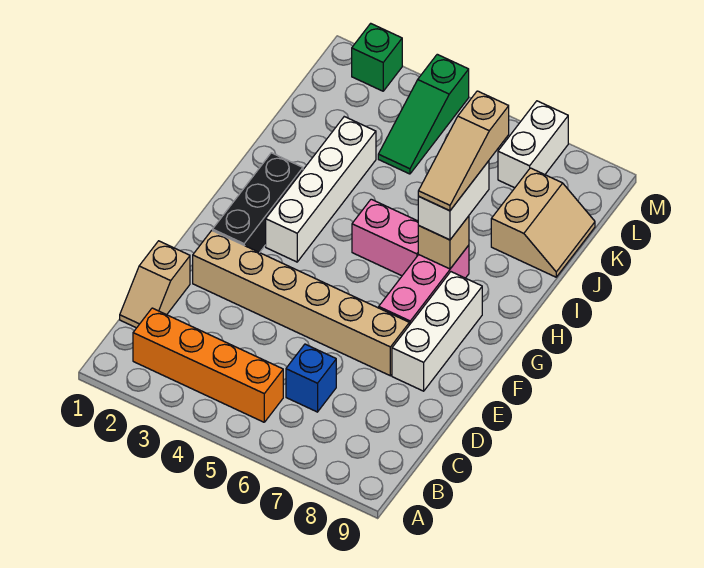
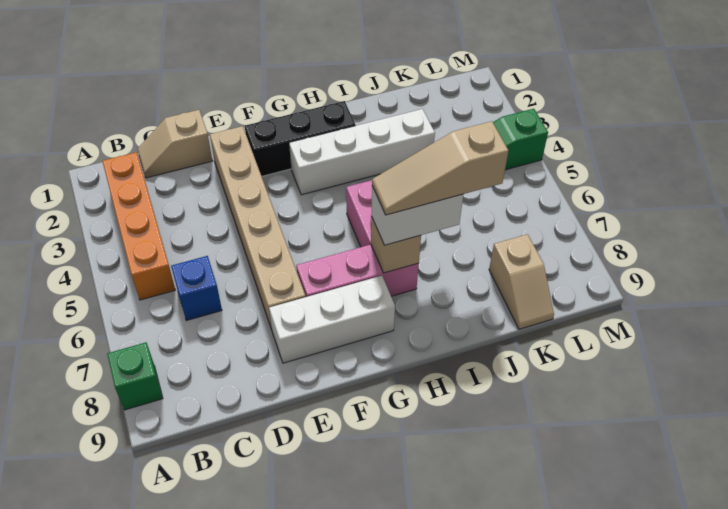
tan 2x2 slope [491,168,595,277] -> tan 1x2 slope [489,234,554,329]
white 1x2 brick [498,101,568,188] -> none
green 1x1 brick [352,23,402,91] -> green 1x1 brick moved to [107,342,163,410]

